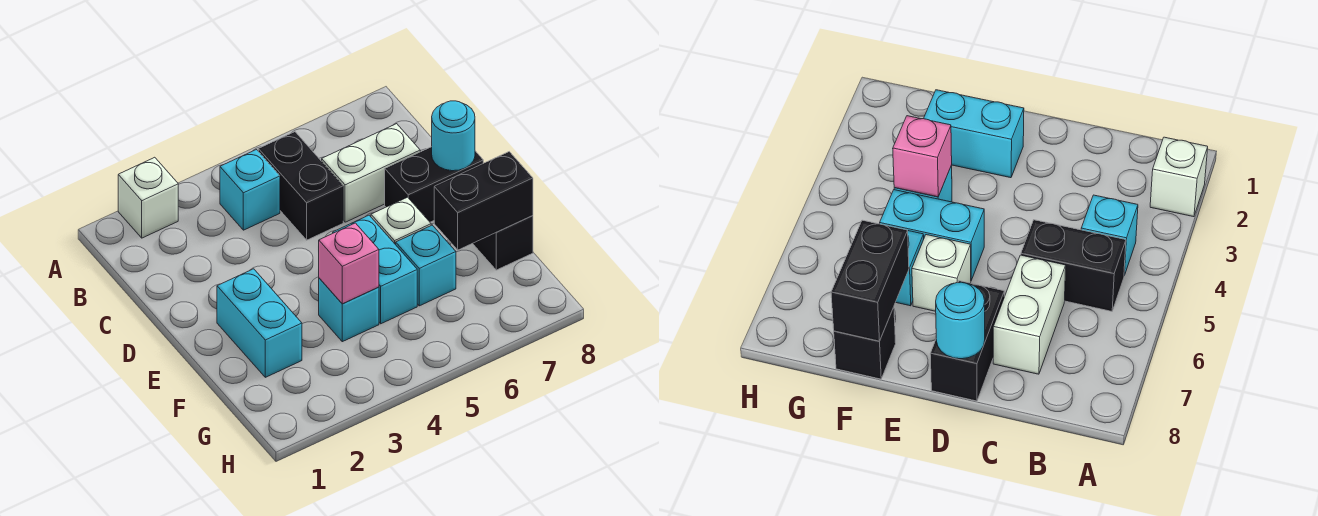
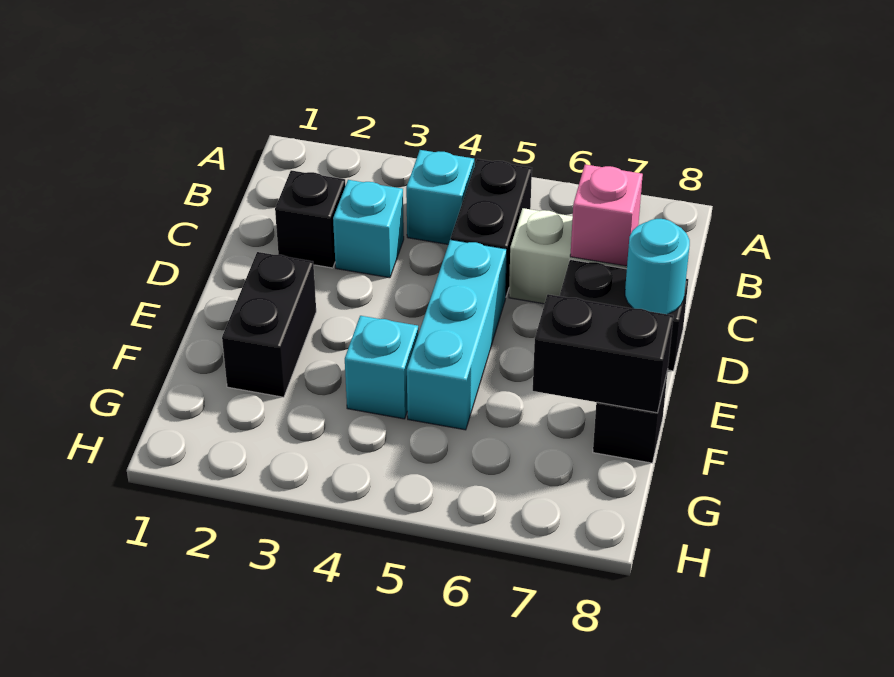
white 1x1 brick [118,157,178,238] -> none
none -> black 1x1 brick [275,170,345,268]
cyan 1x2 brick [217,269,302,377] -> black 1x2 brick [222,252,316,397]
cyan 1x2 brick [333,215,417,324] -> cyan 1x3 brick [407,240,507,430]
white 1x1 brick [371,197,431,245] -> none
pink 1x1 brick [319,223,379,304] -> pink 1x1 brick moved to [570,164,643,266]
cyan 1x1 brick [396,225,456,306] -> cyan 1x1 brick moved to [333,180,404,278]

